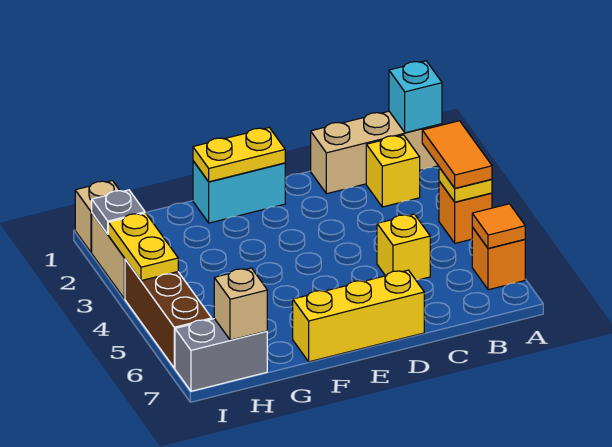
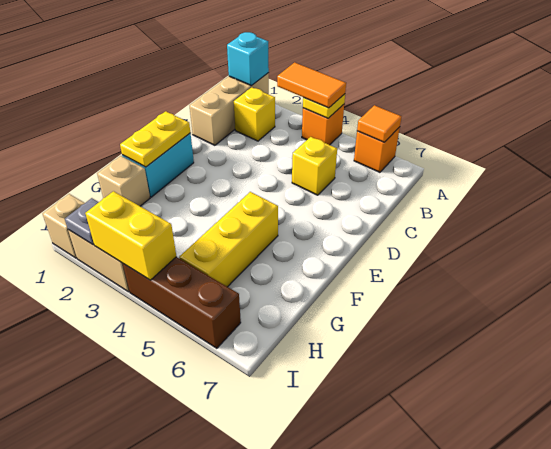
yellow 1x3 brick [293,270,424,362] -> yellow 1x3 brick moved to [179,192,278,287]
grey 1x2 brick [175,319,267,391] -> none
tan 1x1 brick [214,268,267,340] -> tan 1x1 brick moved to [97,156,150,206]
yellow 1x2 plate [108,213,178,281] -> yellow 1x2 brick [85,191,176,280]

